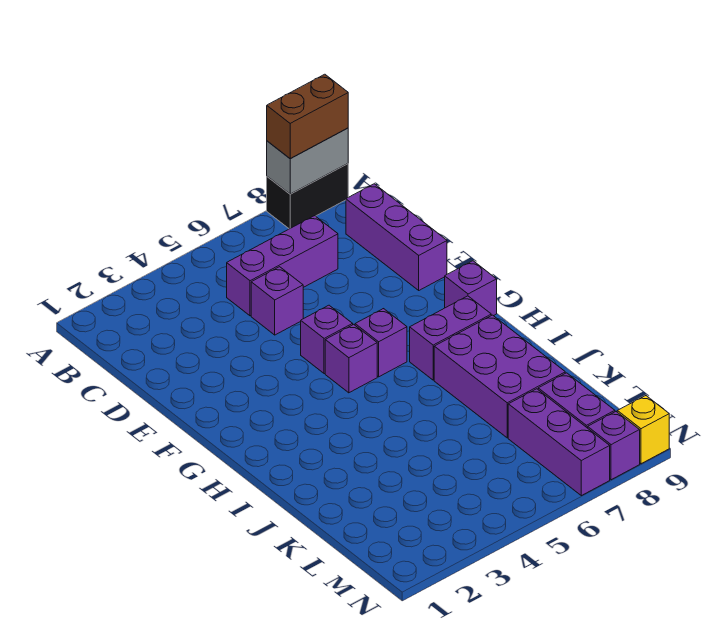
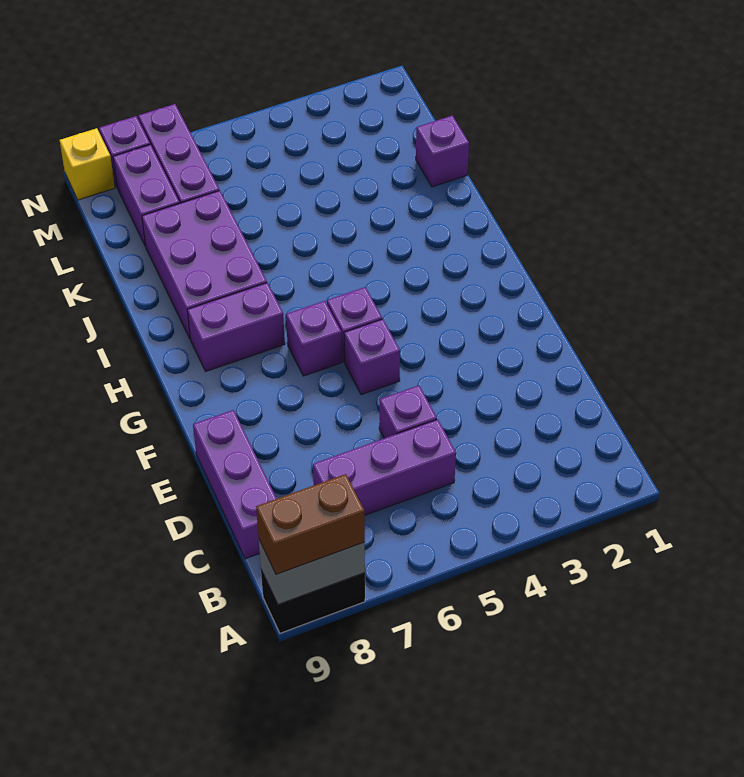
purple 1x1 brick [445,261,497,316] -> purple 1x1 brick moved to [416,115,469,187]

